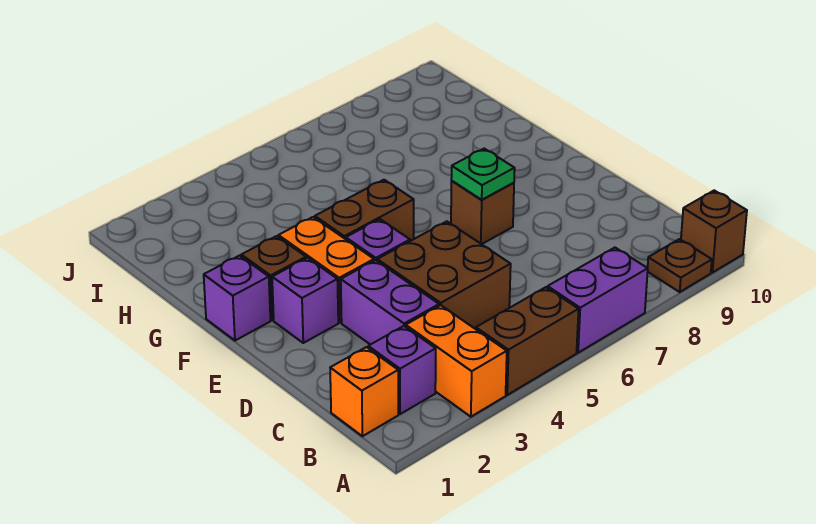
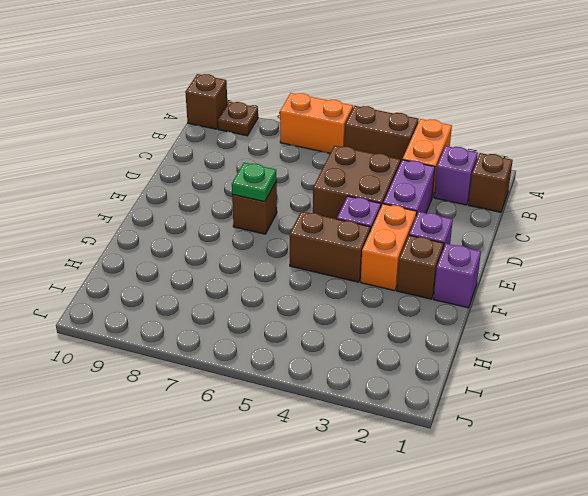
purple 1x2 brick [548,248,648,353] -> orange 1x2 brick [280,93,353,153]
orange 1x1 brick [330,347,398,436] -> brown 1x1 brick [468,153,513,212]

